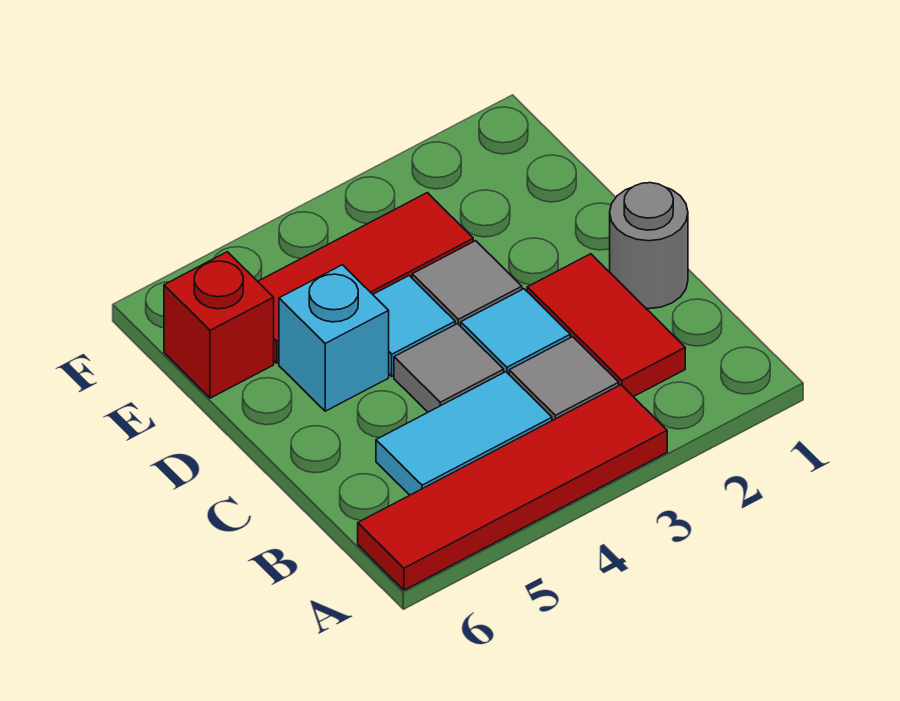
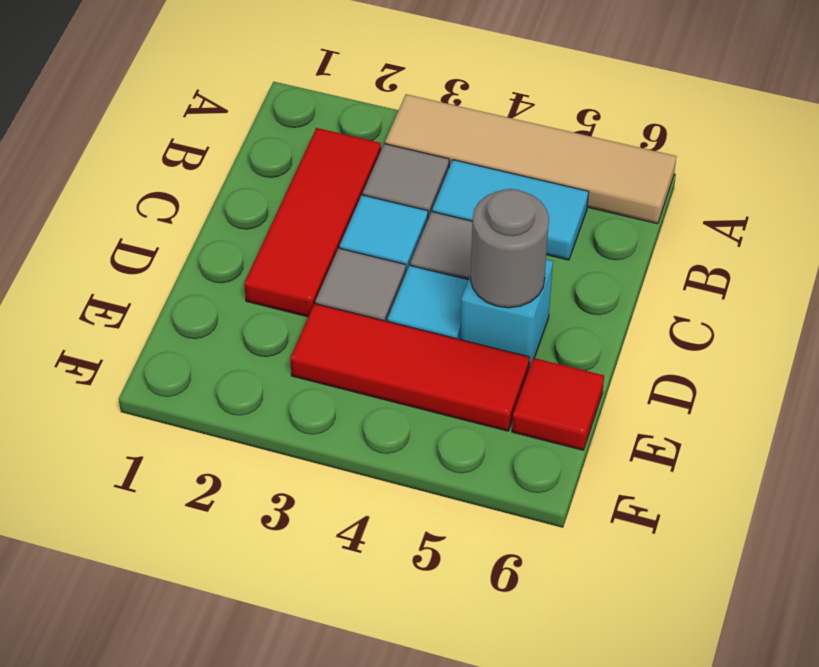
red 1x4 tile [358,385,667,590] -> tan 1x4 tile [385,94,676,224]
red 1x2 tile [527,254,685,397] -> red 1x3 tile [244,128,381,317]
grey 1x1 round brick [610,183,688,309] -> grey 1x1 round brick moved to [471,189,549,308]
red 1x1 brick [164,252,274,398] -> red 1x1 tile [512,358,604,450]

